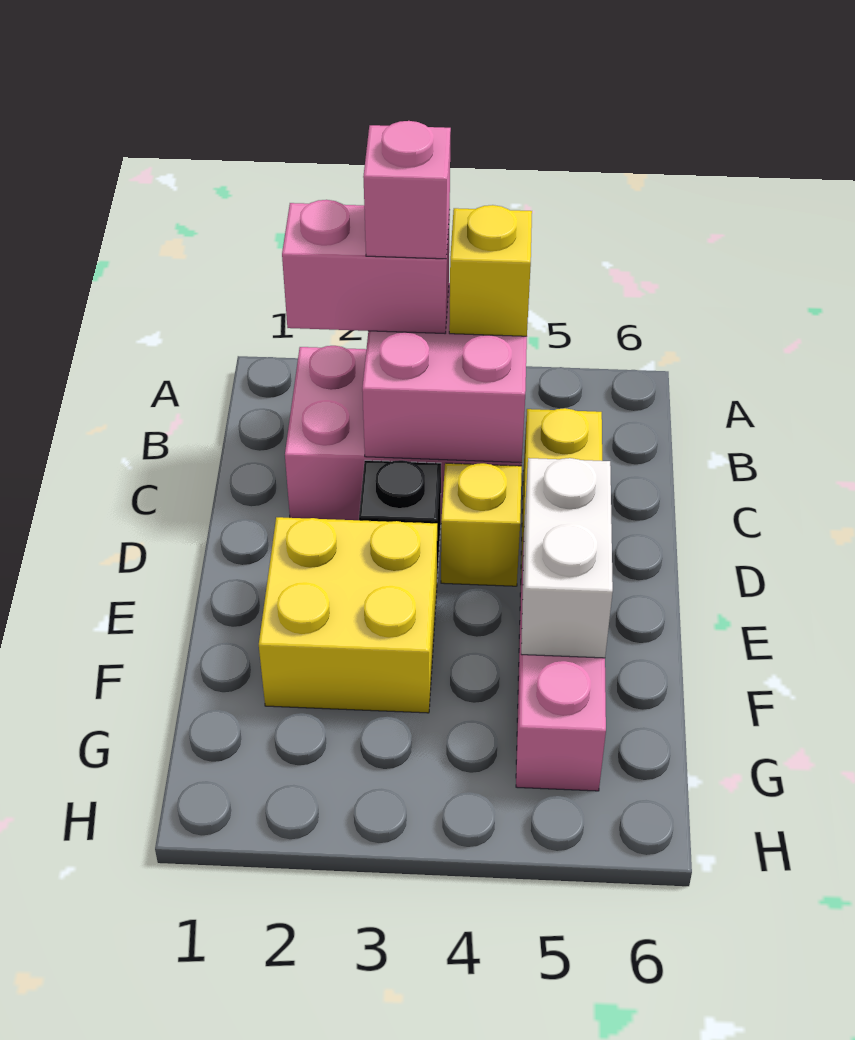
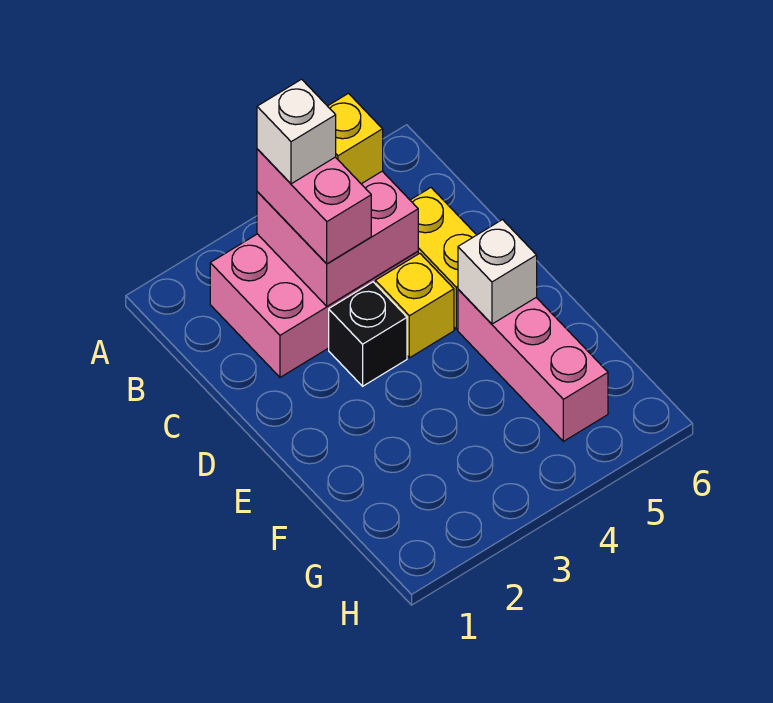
pink 1x2 brick [282,200,450,333] -> pink 1x2 brick turned to [257,149,371,264]
pink 1x1 brick [363,121,451,259] -> white 1x1 brick [257,79,336,184]
yellow 2x2 brick [259,517,437,713] -> none
white 1x2 brick [521,458,613,658] -> white 1x1 brick [458,220,537,324]

